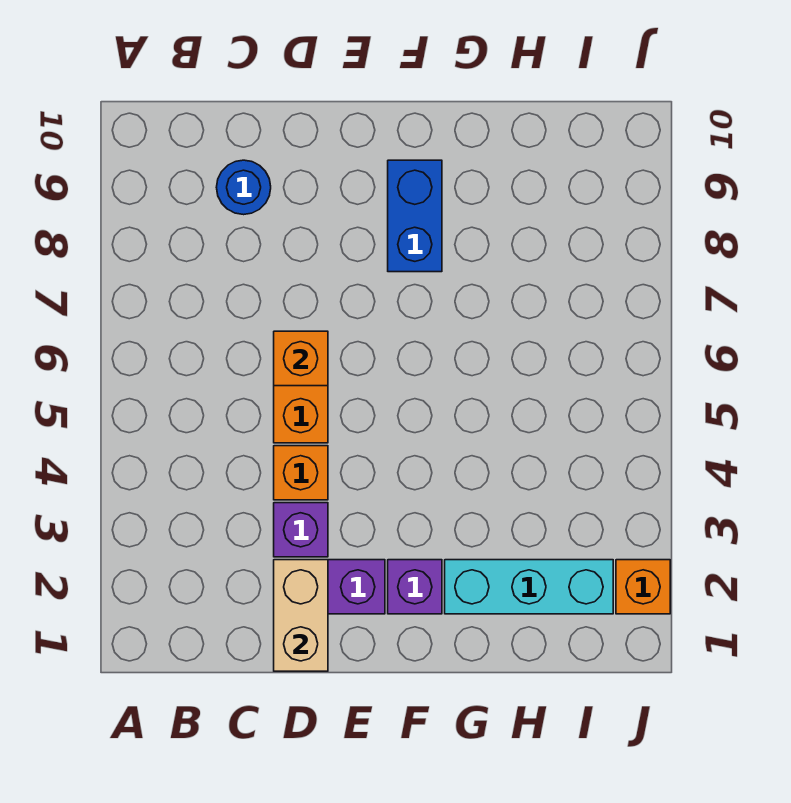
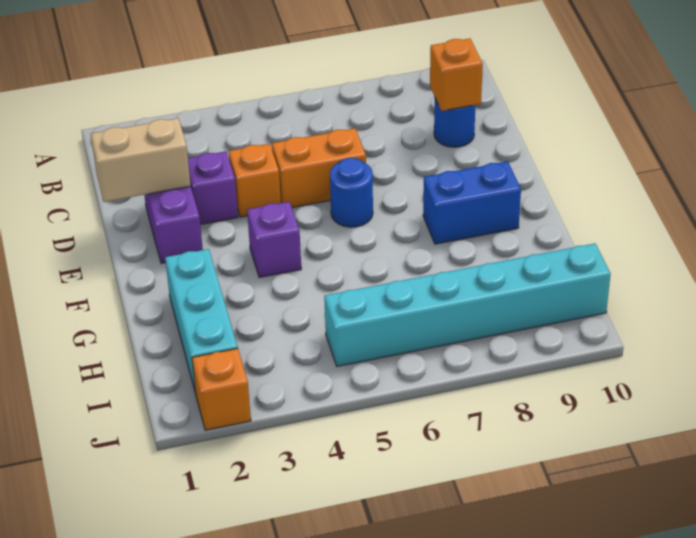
orange 1x1 brick [274,331,328,386] -> orange 1x1 brick moved to [430,39,483,111]
none -> blue 1x1 round brick [330,158,373,227]
purple 1x1 brick [388,560,442,614] -> purple 1x1 brick moved to [247,202,301,278]
none -> cyan 1x6 brick [324,243,611,367]

